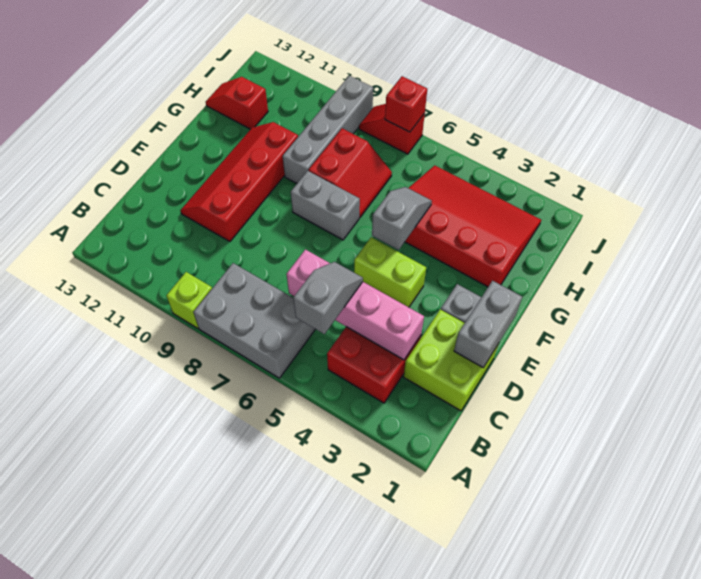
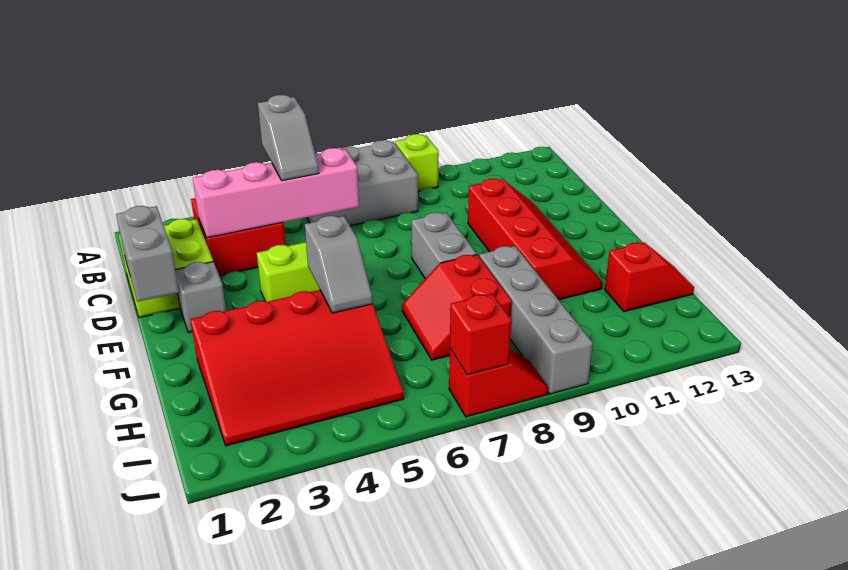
grey 1x2 brick [291,171,360,240] -> grey 1x2 brick turned to [411,212,477,279]

